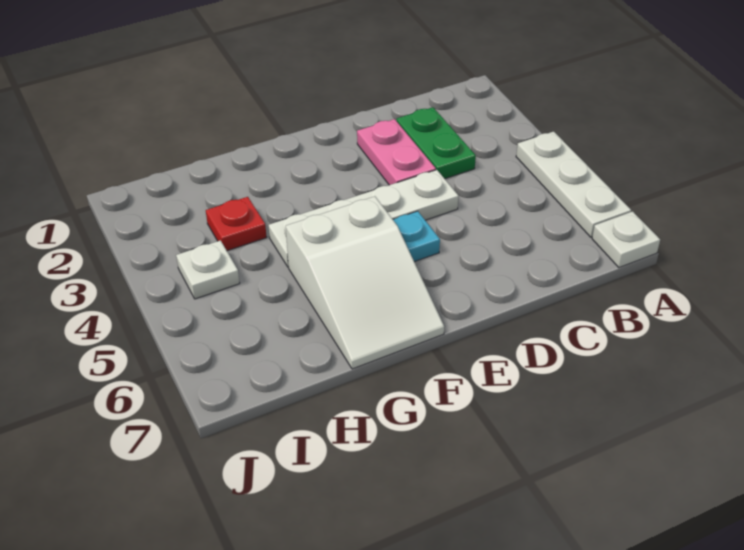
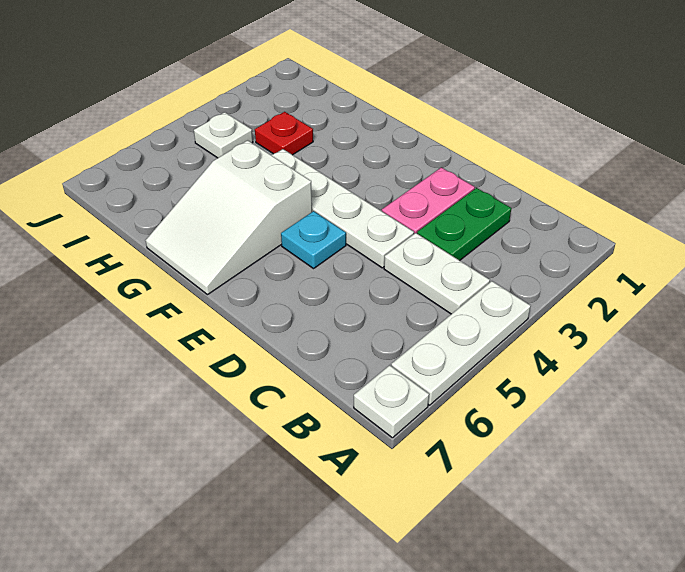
none -> white 1x2 plate [384,233,490,314]

